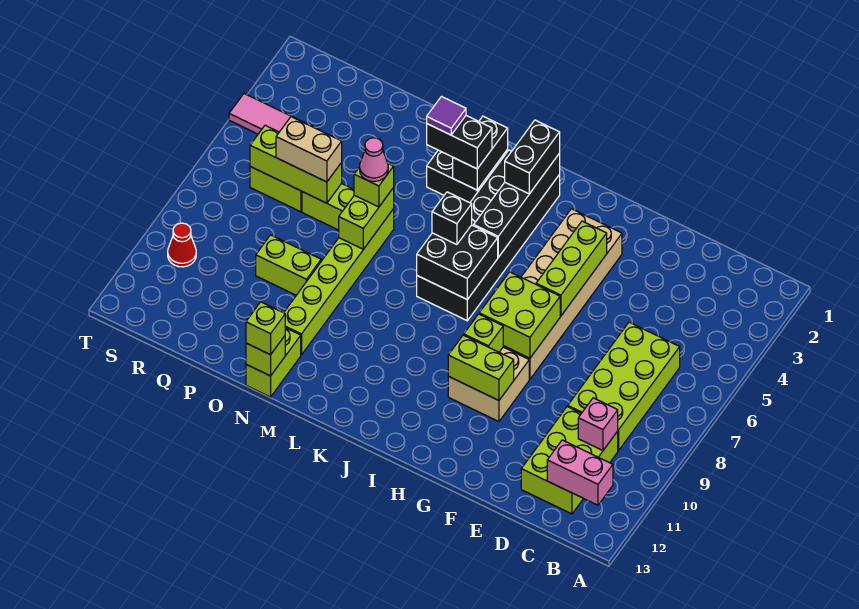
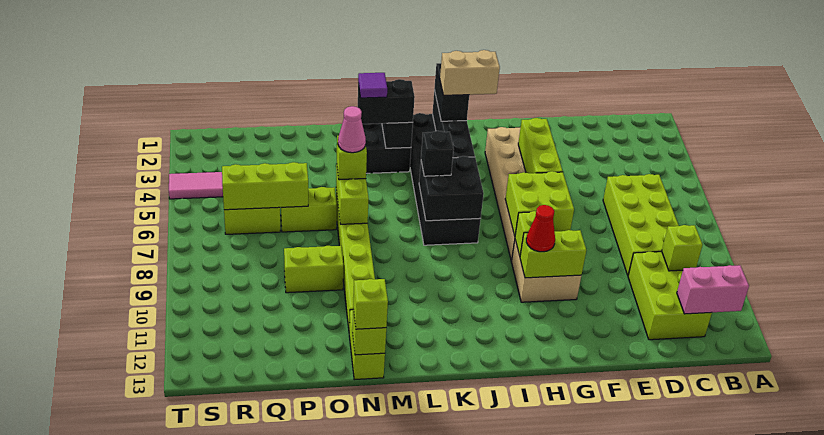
pink 1x1 brick [578,398,618,450] -> lime 1x1 brick [662,225,702,271]
tan 1x2 brick [276,117,342,182] -> tan 1x2 brick moved to [440,50,500,95]
red 1x1 cone [168,223,196,267] -> red 1x1 cone moved to [526,205,555,252]

